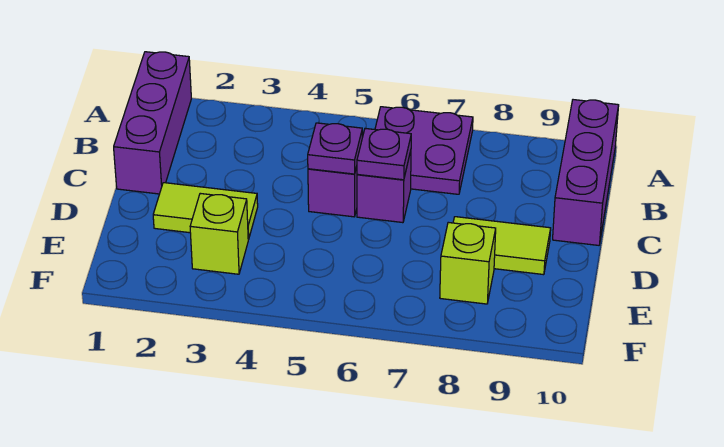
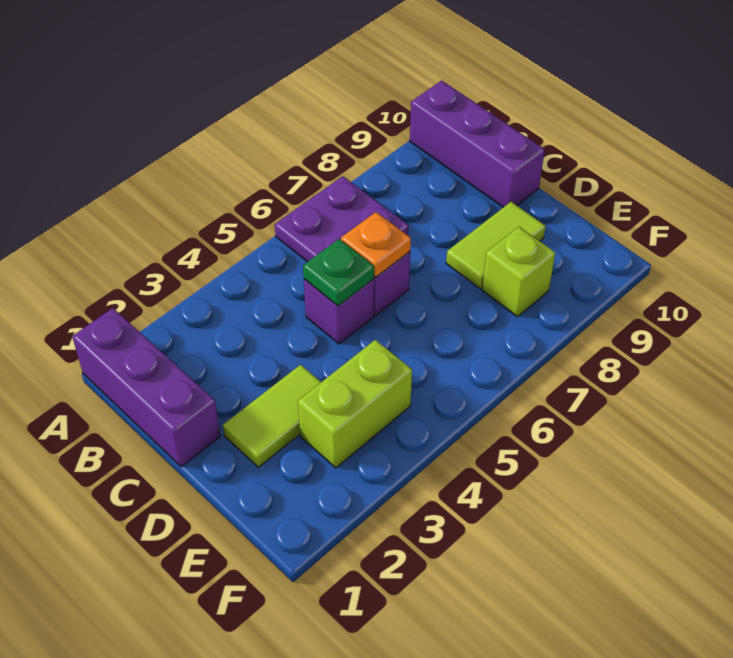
purple 1x1 plate [308,123,362,174] -> green 1x1 plate [303,239,374,306]
purple 1x1 plate [357,128,411,180] -> orange 1x1 plate [341,212,411,277]
lime 1x1 brick [190,193,248,274] -> lime 1x2 brick [298,340,412,468]

